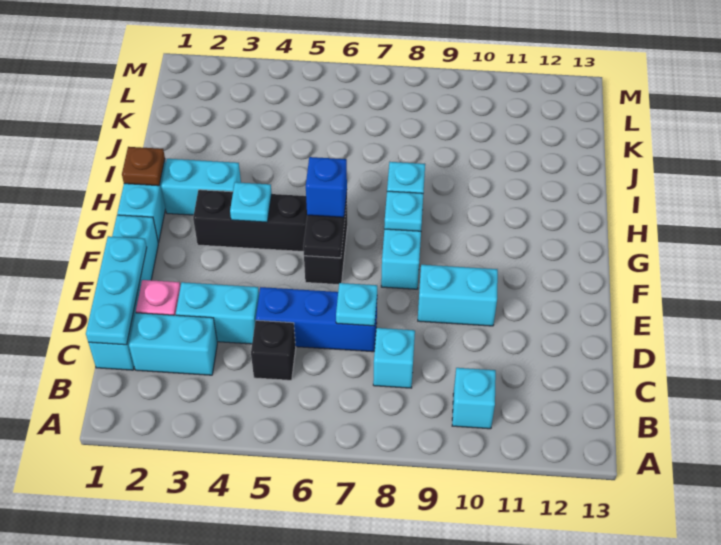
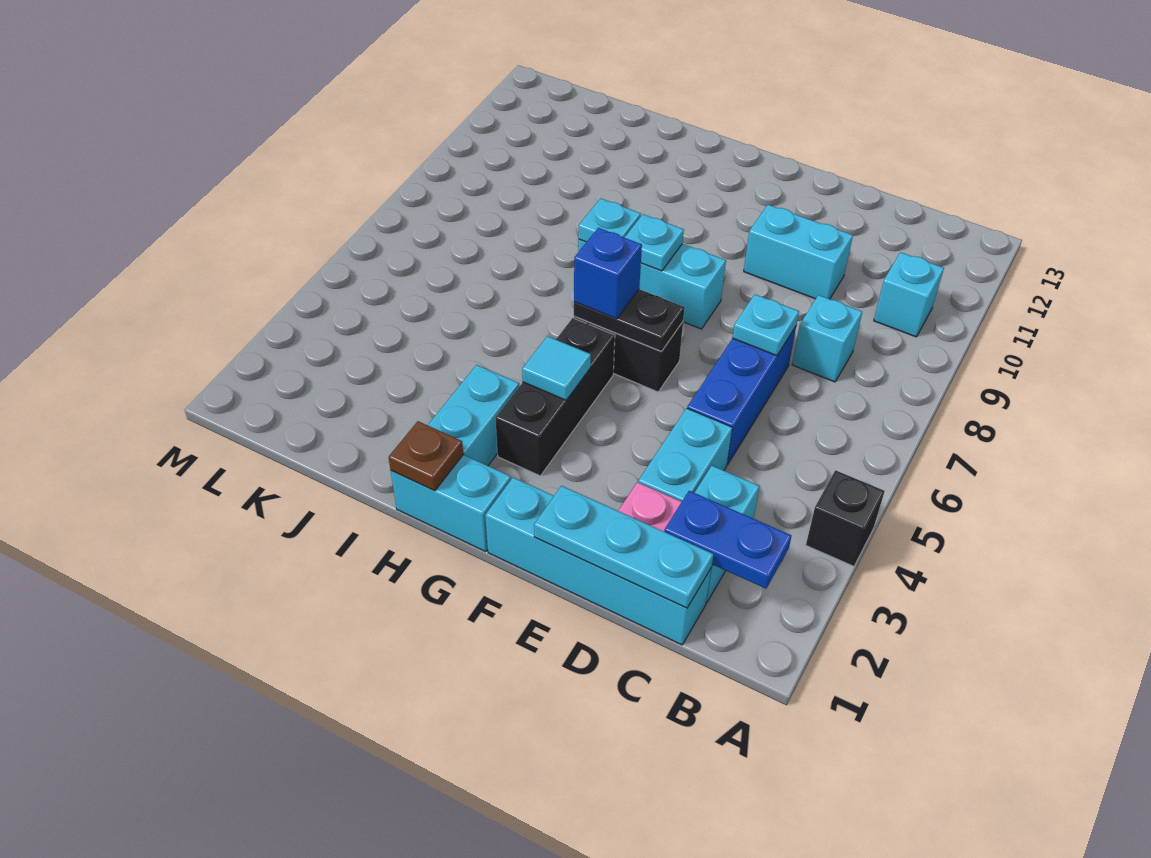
none -> blue 1x2 plate [664,491,791,589]
black 1x1 brick [251,320,296,380] -> black 1x1 brick moved to [806,470,885,566]
cyan 1x2 brick [418,265,498,326] -> cyan 1x2 brick turned to [744,205,853,299]
cyan 1x1 plate [230,182,272,222] -> cyan 1x1 tile [522,336,591,400]

